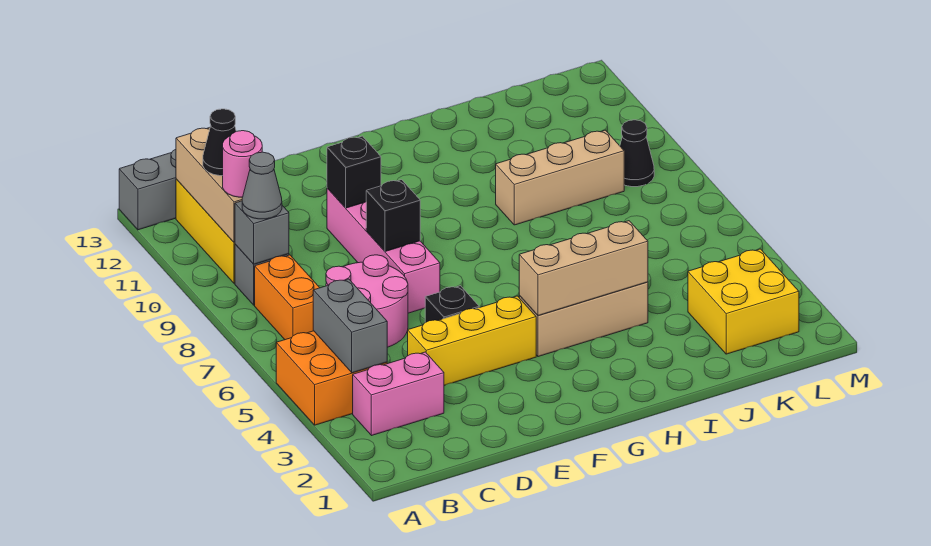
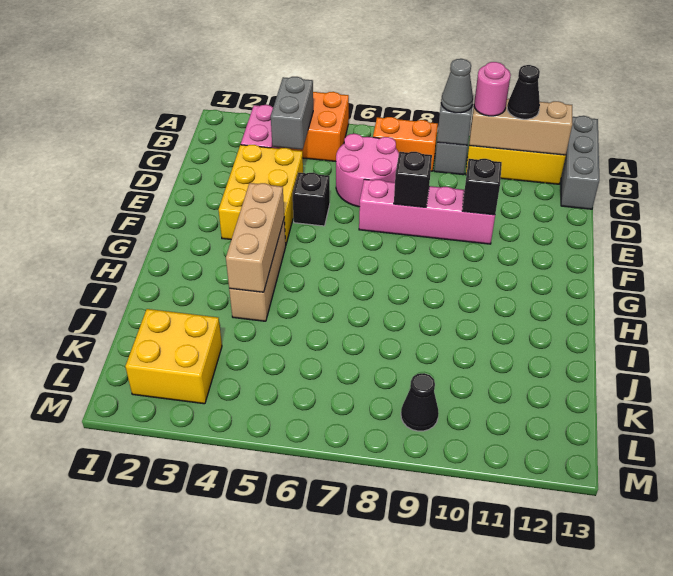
grey 1x2 brick [313,279,387,373] -> grey 1x2 brick turned to [271,77,313,150]
yellow 1x3 brick [408,296,536,386] -> yellow 2x3 brick [218,145,303,244]
tan 1x3 brick [496,130,624,225] -> none

